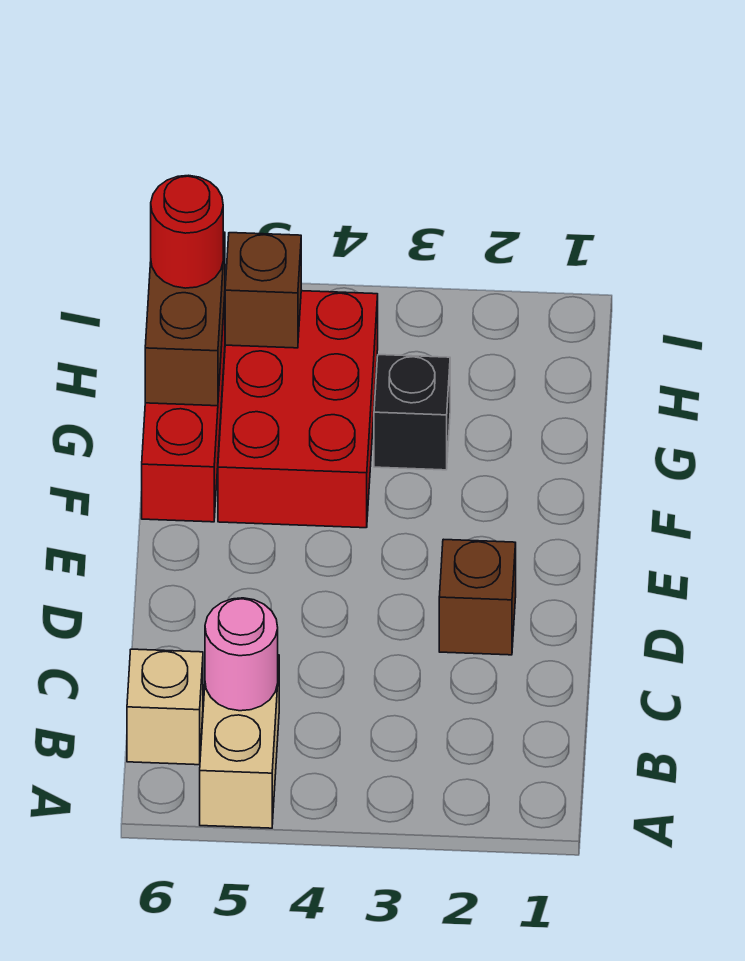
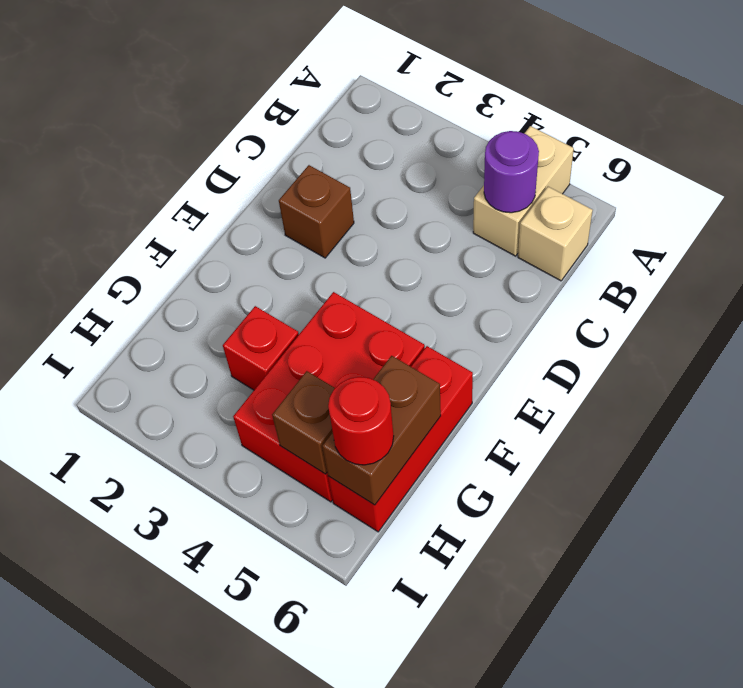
pink 1x1 round brick [205,598,278,711] -> purple 1x1 round brick [484,131,539,213]
black 1x1 brick [374,355,450,470] -> red 1x1 brick [223,306,299,390]

